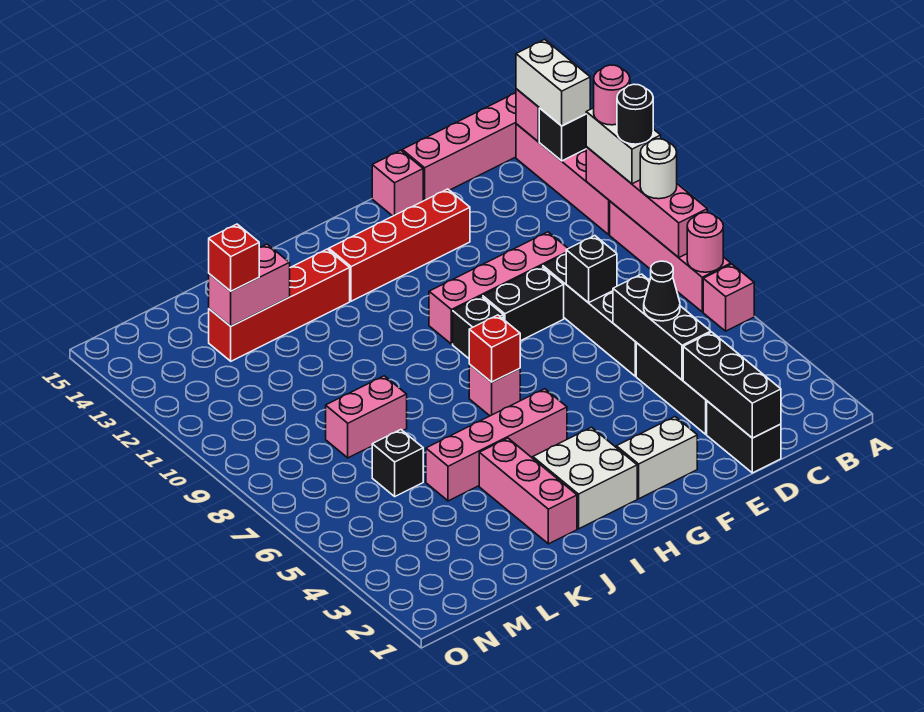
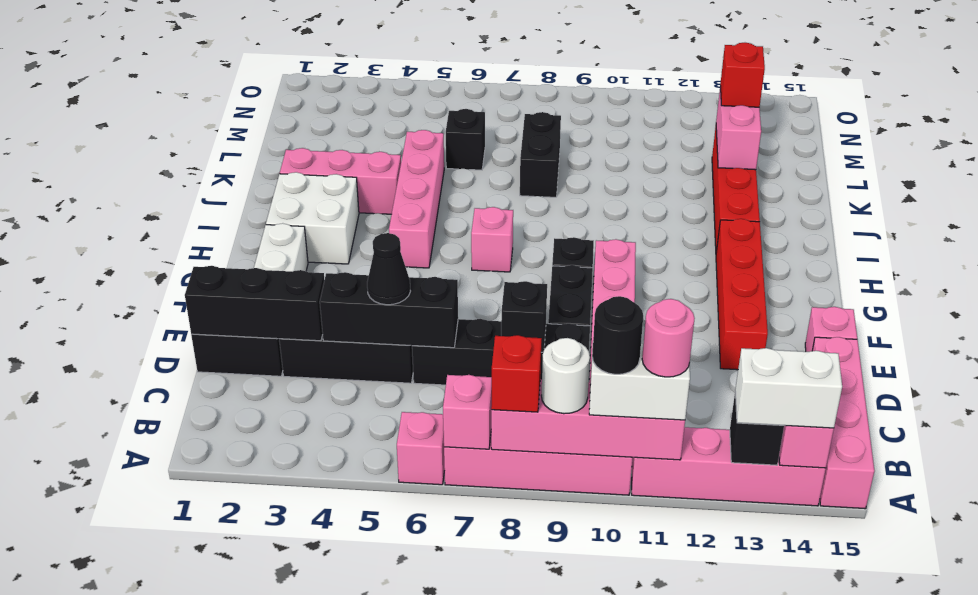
pink 1x1 round brick [687,213,723,272] -> pink 1x1 brick [443,375,492,449]
red 1x1 brick [469,315,520,382] -> red 1x1 brick moved to [491,335,542,412]
pink 1x2 brick [326,376,407,458] -> black 1x2 brick [520,112,561,197]

